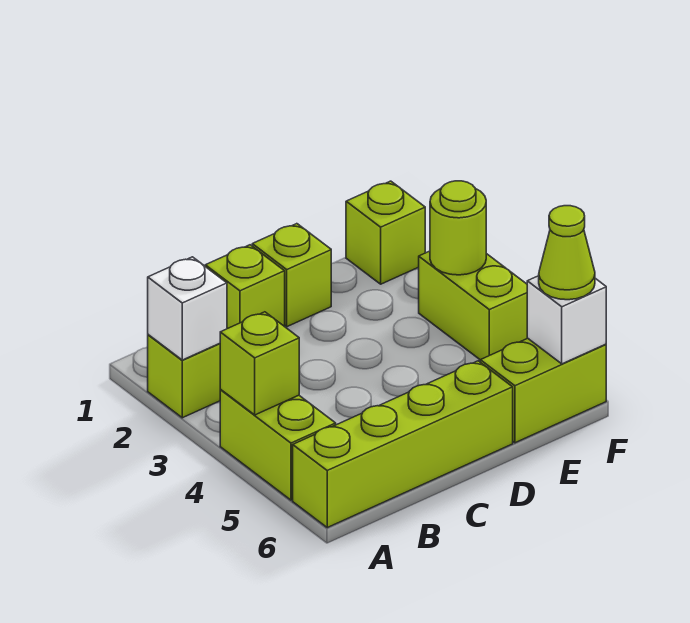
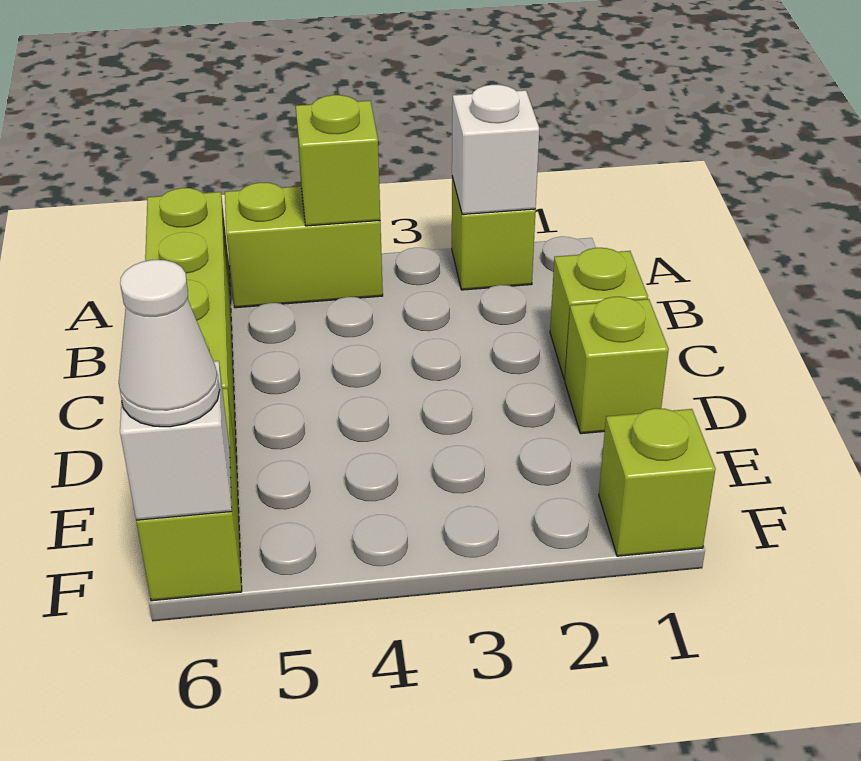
lime 1x2 brick [419,251,527,360] -> none
lime 1x1 round brick [430,181,486,275] -> none
lime 1x1 cone [539,206,595,300] -> white 1x1 cone [119,260,220,427]

